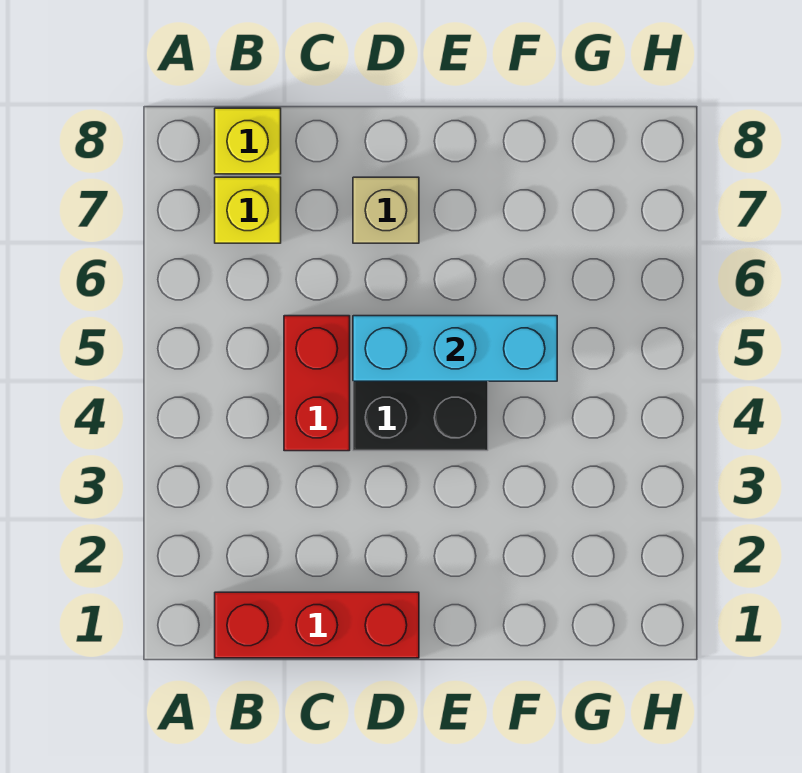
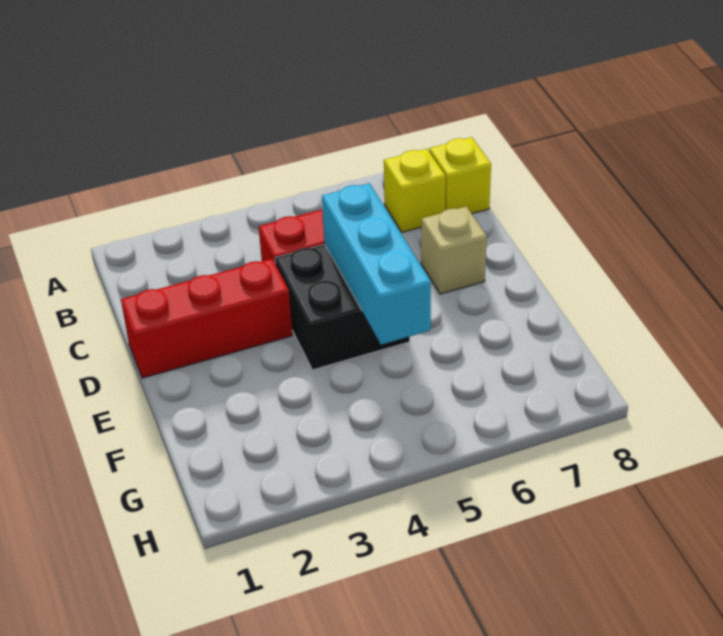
red 1x3 brick [215,592,419,658] -> red 1x3 brick turned to [121,259,292,378]

